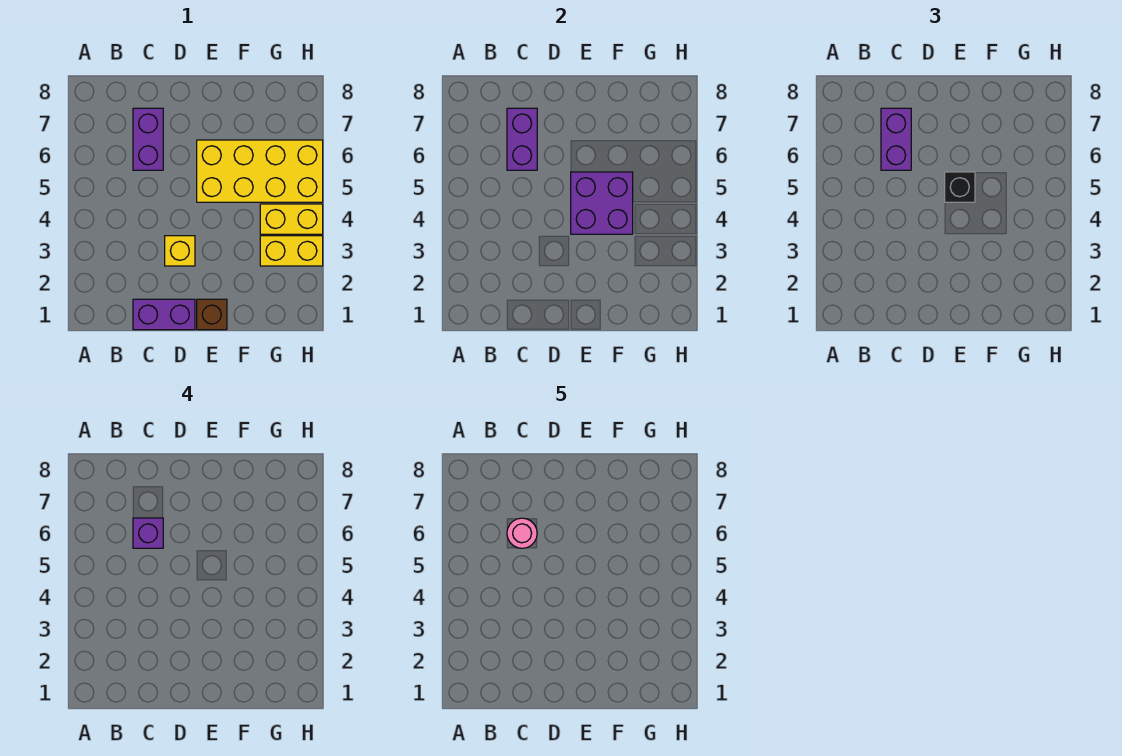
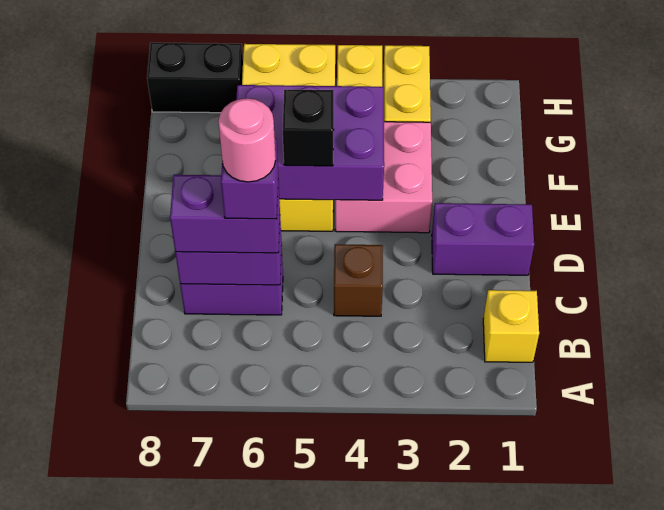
purple 1x2 brick [133,299,195,330] -> purple 1x2 brick turned to [432,203,534,275]
yellow 1x1 brick [165,236,195,266] -> yellow 1x1 brick moved to [483,290,539,362]
brown 1x1 brick [197,299,227,330] -> brown 1x1 brick moved to [334,244,383,316]
none -> pink 2x2 brick [335,122,432,233]
purple 2x2 brick [571,172,633,234] -> purple 2x3 brick [236,85,384,200]
none -> black 1x2 brick [147,43,243,113]

